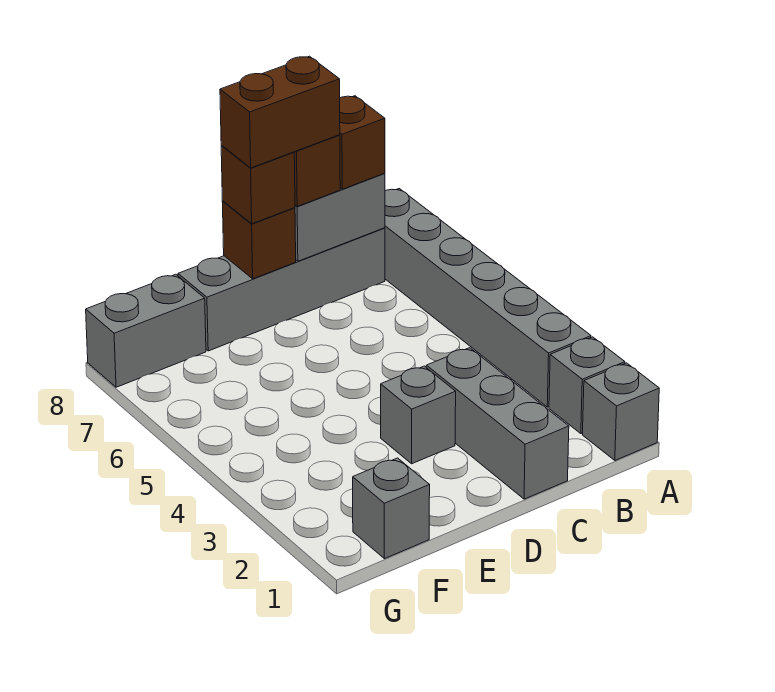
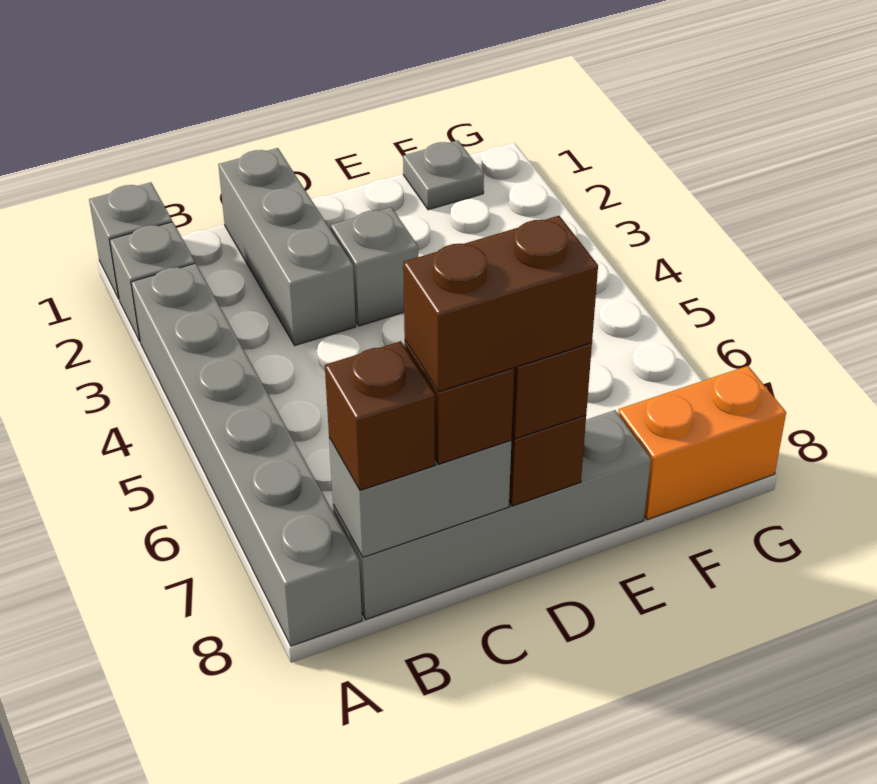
grey 1x1 brick [353,458,430,559] -> grey 1x1 plate [403,140,484,210]
grey 1x2 brick [86,274,206,387] -> orange 1x2 brick [618,366,786,520]

